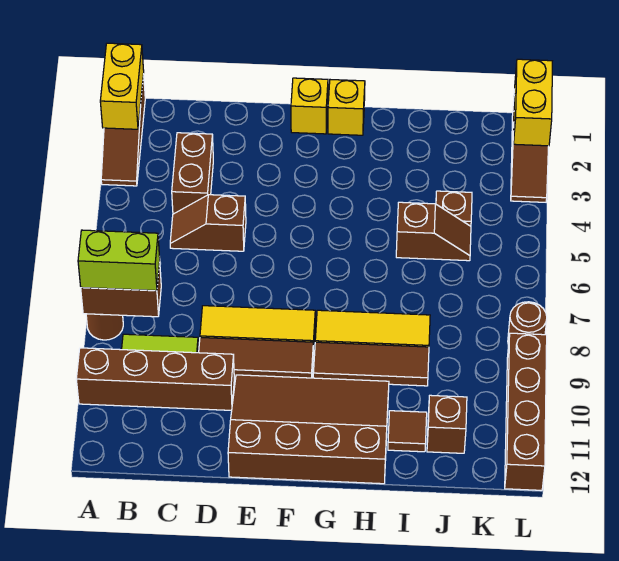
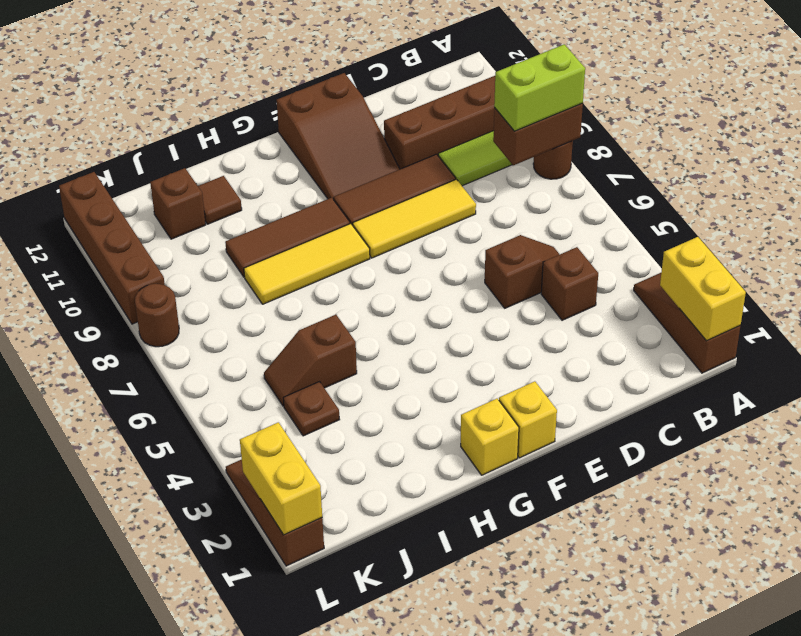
brown 1x2 brick [172,133,213,214] -> brown 1x1 brick [541,247,598,320]
brown 3x4 slope [228,375,389,484] -> brown 2x3 slope [276,73,400,200]

